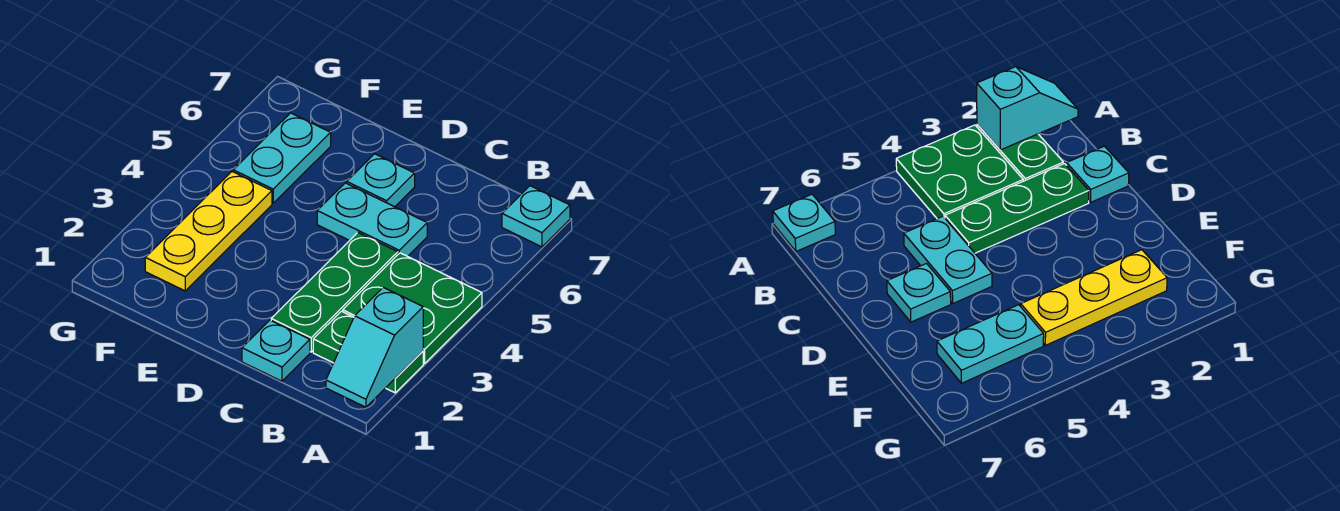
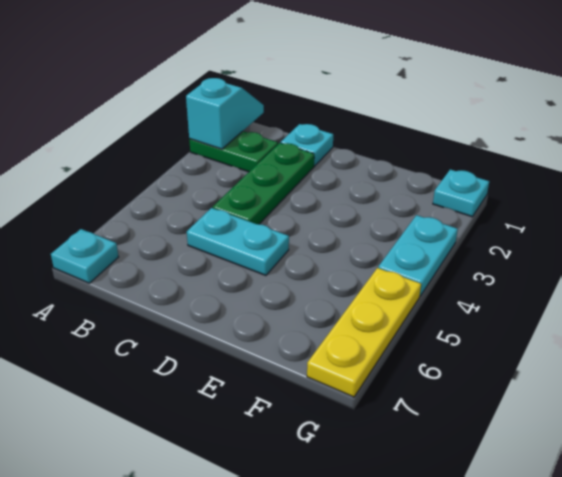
green 2x2 plate [343,253,482,364] -> none
cyan 1x1 plate [347,154,415,207] -> cyan 1x1 plate moved to [433,169,489,217]
yellow 1x3 plate [145,172,272,291] -> yellow 1x3 plate moved to [307,268,421,397]
cyan 1x2 plate [233,113,331,203] -> cyan 1x2 plate moved to [378,215,458,296]

